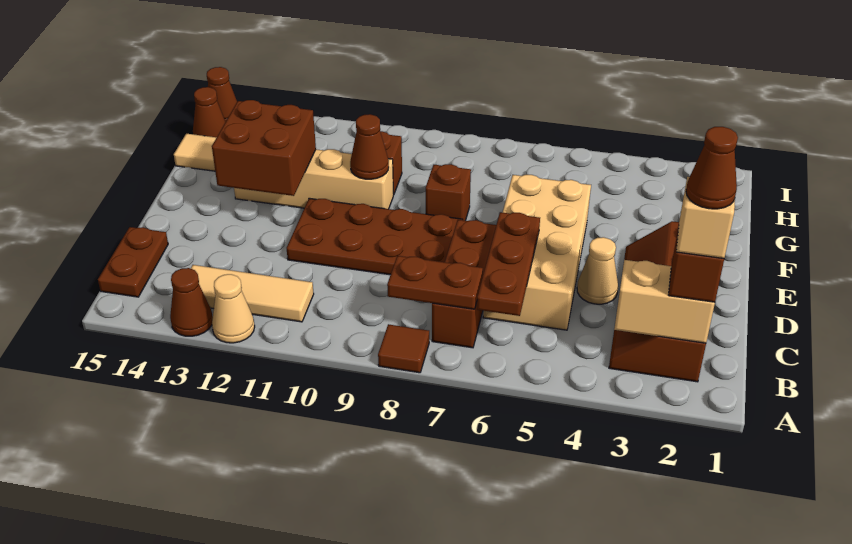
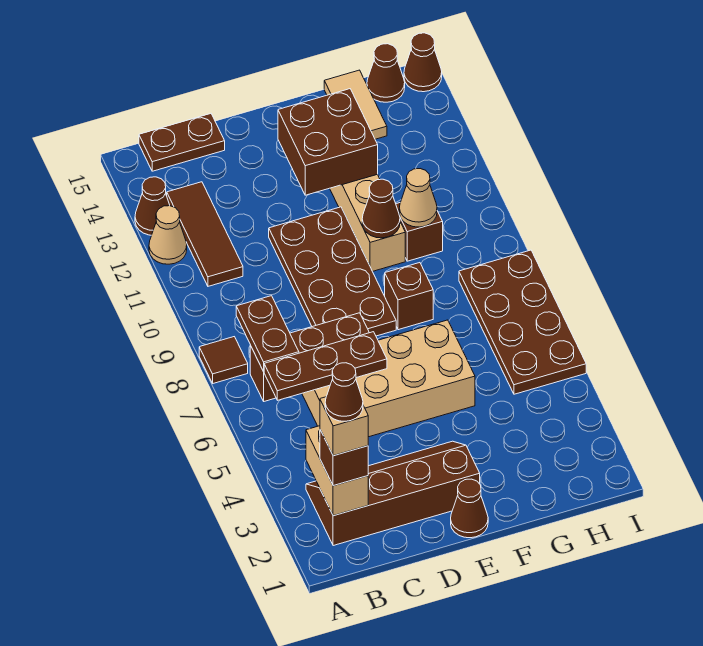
tan 1x3 tile [191,265,314,322] -> brown 1x3 tile [167,182,243,286]
tan 1x1 cone [577,237,618,304] -> tan 1x1 cone moved to [399,169,437,227]
none -> brown 1x1 cone [451,479,488,538]
none -> brown 2x4 plate [459,250,586,394]

